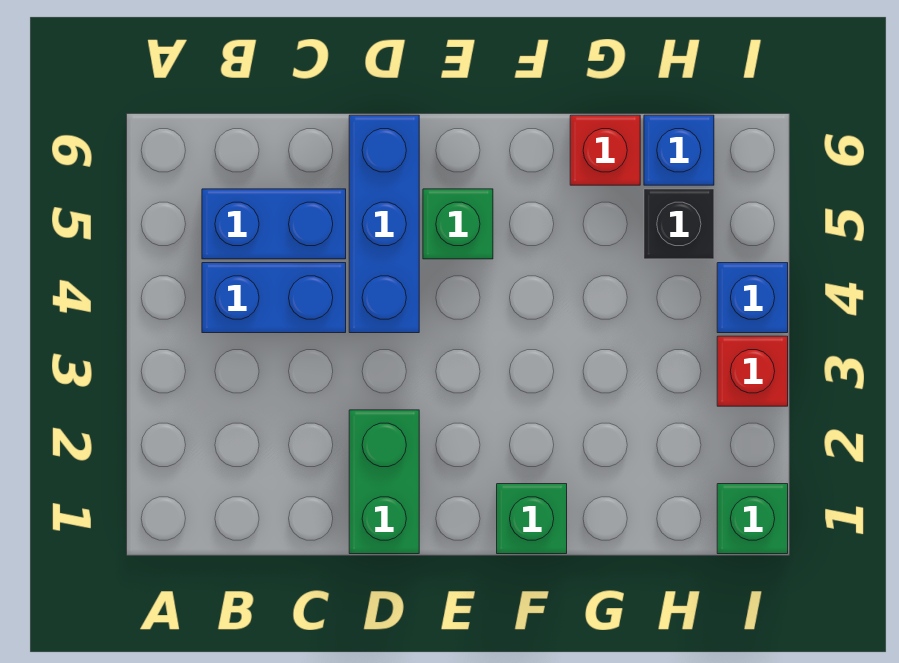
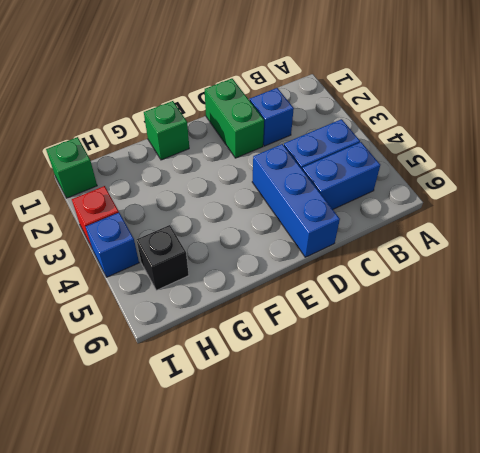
green 1x1 brick [423,189,493,259] -> none
red 1x1 brick [570,115,640,185] -> none
blue 1x1 brick [644,115,714,185] -> blue 1x1 brick moved to [250,88,294,146]

